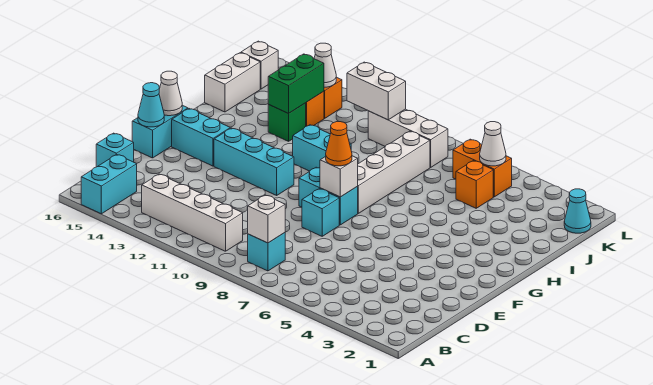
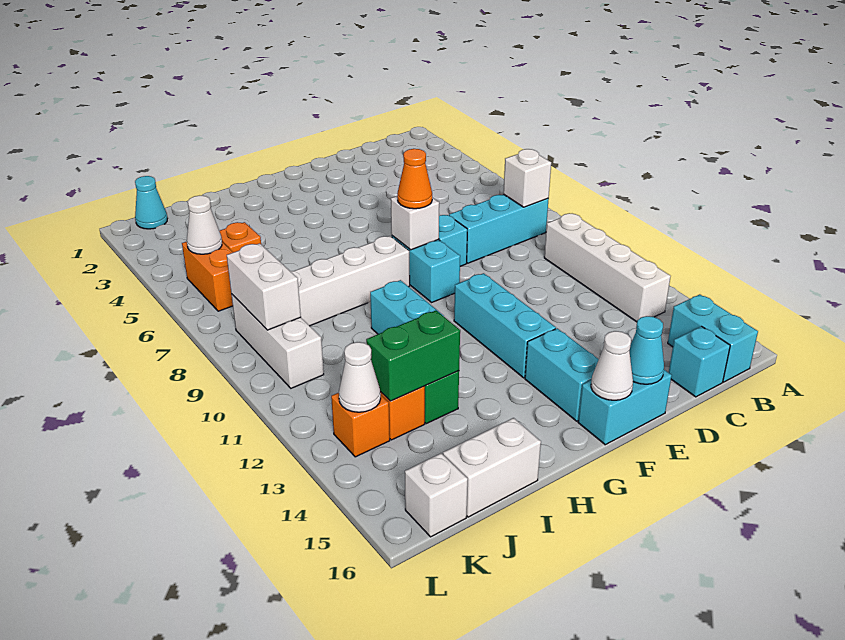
cyan 1x2 brick [81,154,137,214] -> cyan 1x2 brick turned to [668,294,758,382]
cyan 1x1 brick [248,233,285,271] -> cyan 1x3 brick [449,194,549,263]
white 1x2 brick [347,62,406,120] -> white 1x2 brick moved to [227,243,301,330]

